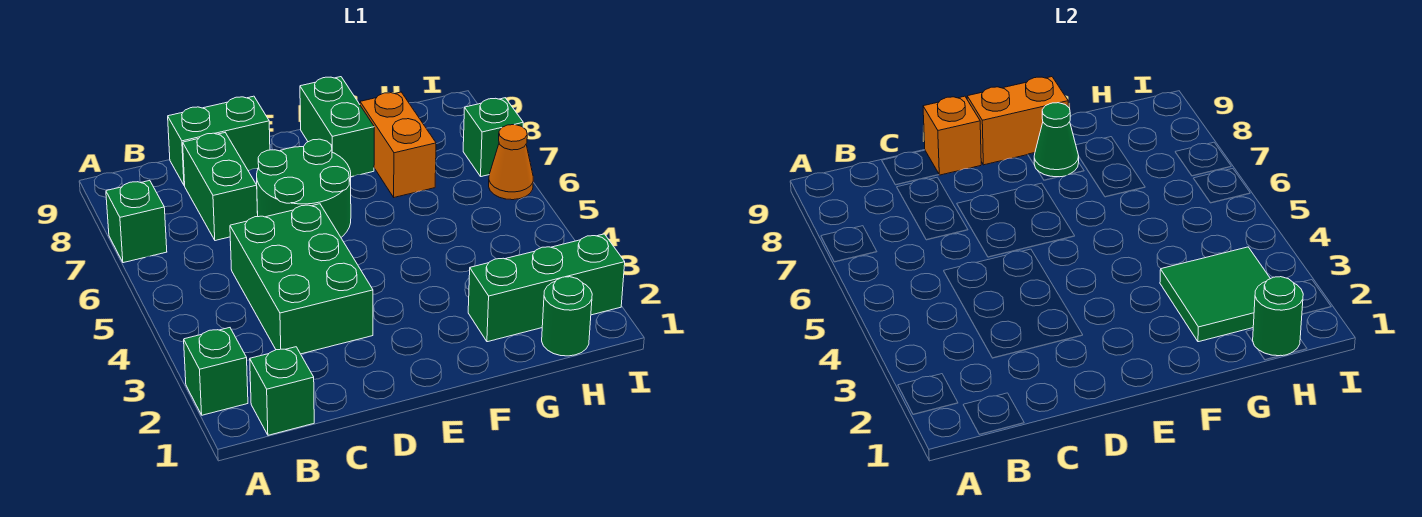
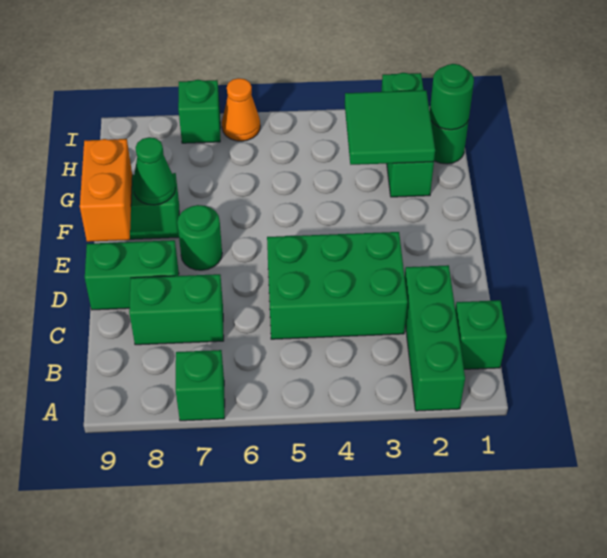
green 1x1 brick [184,328,248,415] -> green 1x3 brick [405,265,465,411]
green 1x2 brick [168,96,270,186] -> green 1x2 brick turned to [85,240,179,310]
green 2x2 round brick [257,139,351,237] -> green 1x1 round brick [177,205,222,270]
orange 1x1 brick [923,96,981,175] -> none
orange 1x2 brick [360,92,436,197] -> none

